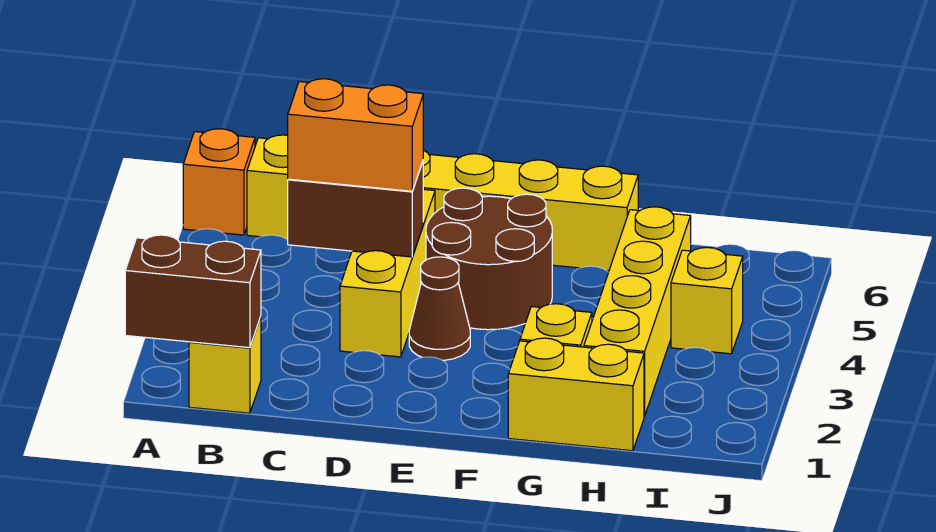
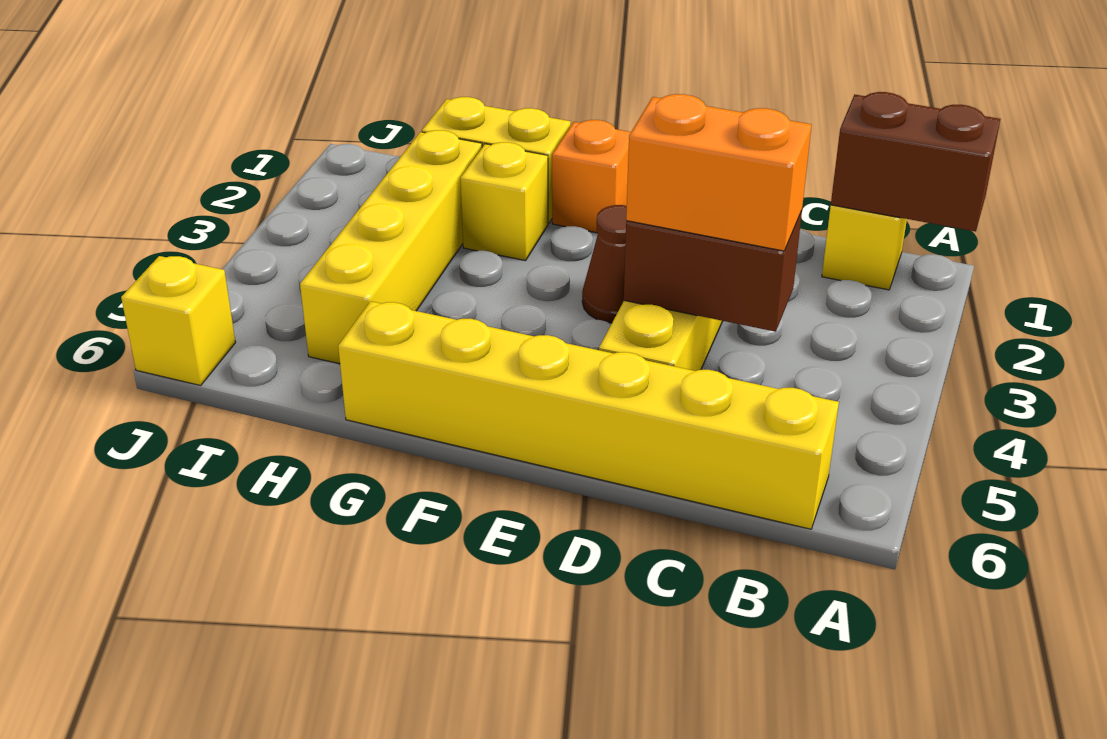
orange 1x1 brick [183,129,255,235] -> orange 1x1 brick moved to [552,120,631,233]
brown 2x2 round brick [426,188,552,330] -> none
yellow 1x1 brick [671,247,743,354] -> yellow 1x1 brick moved to [121,256,235,386]

